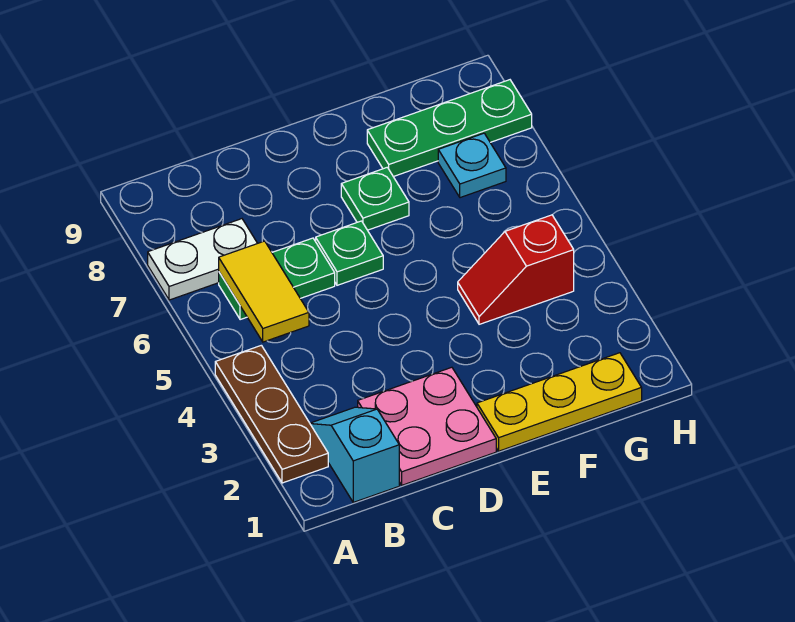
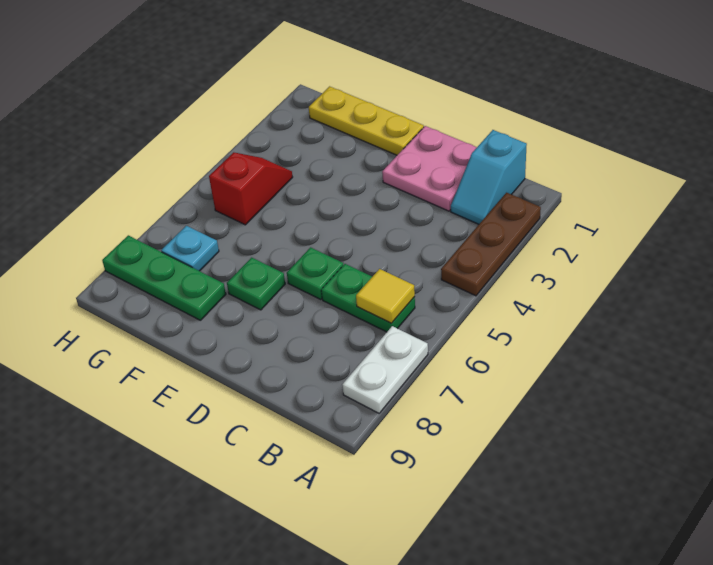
white 1x2 plate [148,219,257,300] -> white 1x2 plate turned to [342,326,428,413]
yellow 1x2 tile [219,241,309,342] -> yellow 1x1 tile [356,269,415,323]
red 1x2 slope [458,215,574,324] -> red 1x2 slope turned to [209,152,293,225]

